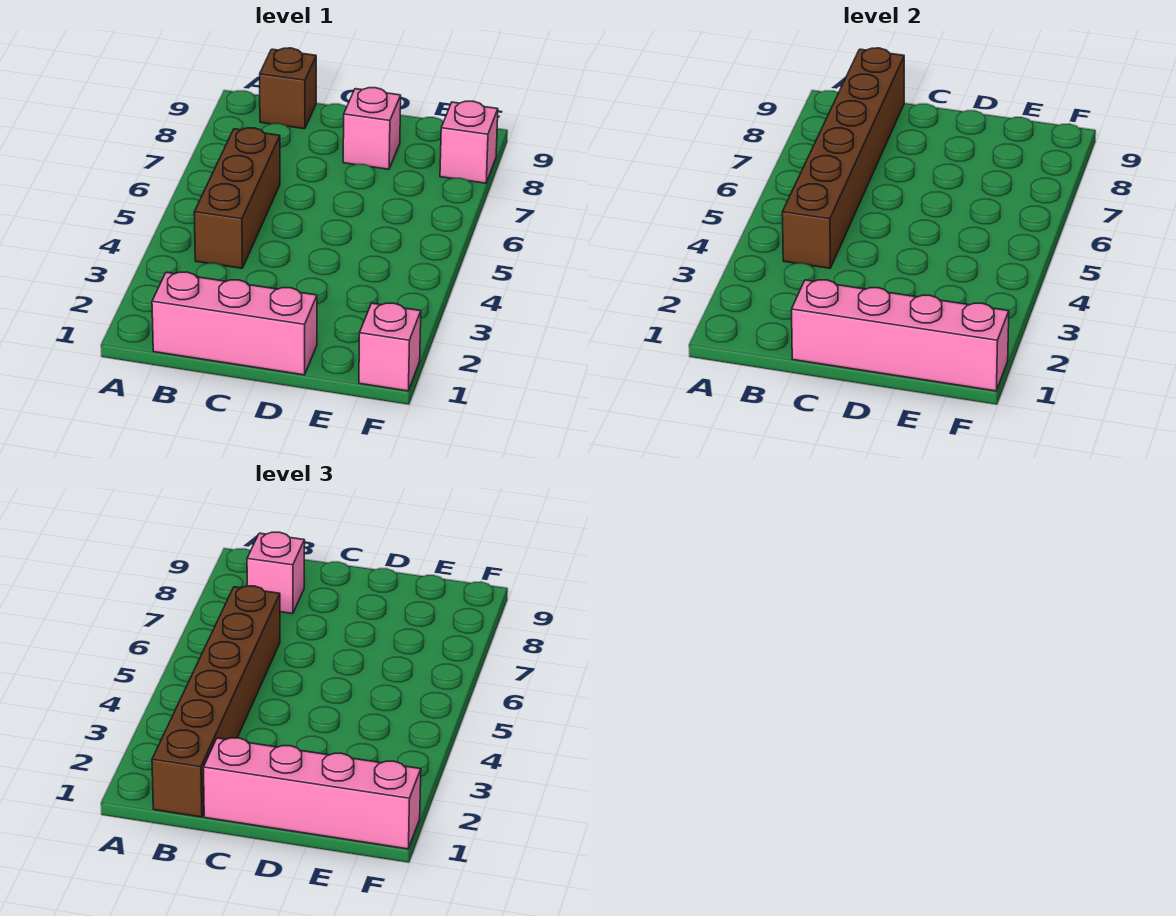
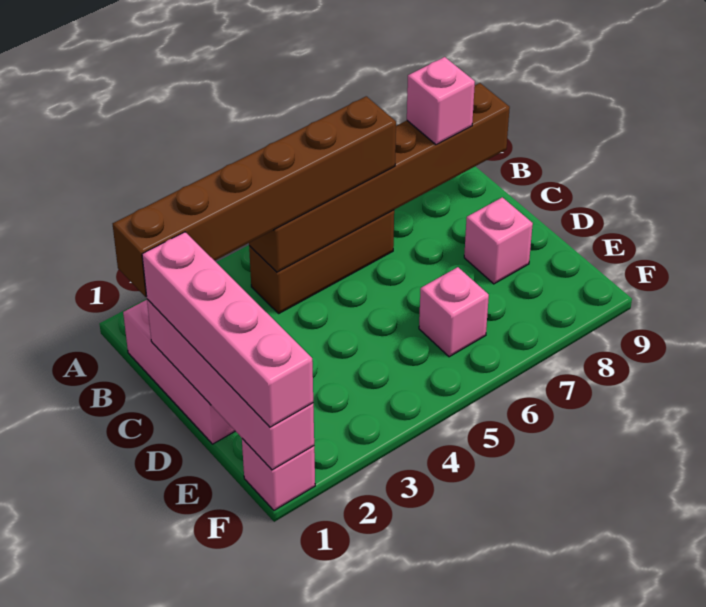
brown 1x1 brick [260,48,316,129] -> none
pink 1x1 brick [440,101,498,183] -> pink 1x1 brick moved to [419,267,489,357]

